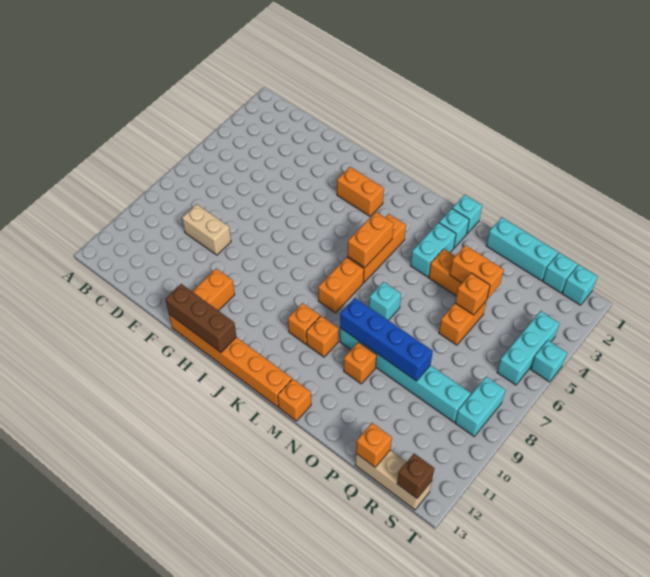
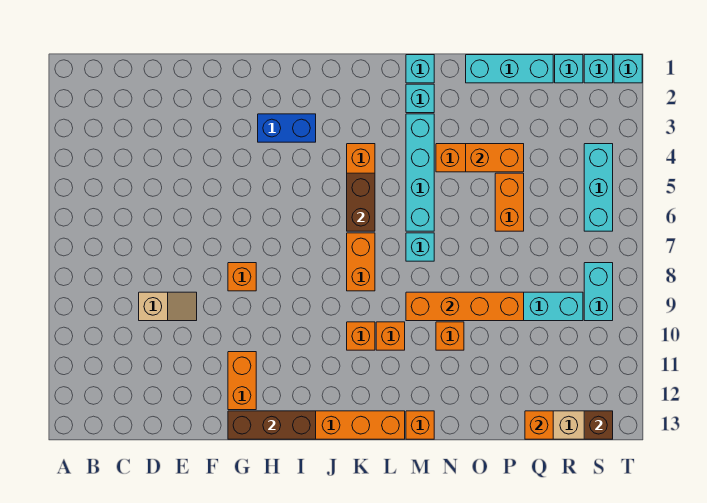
tan 1x2 brick [182,204,231,255] -> tan 1x2 slope [139,292,197,321]
orange 1x2 brick [337,167,384,216] -> blue 1x2 brick [258,114,316,142]
orange 1x2 brick [348,212,394,268] -> brown 1x2 brick [347,173,375,231]
cyan 1x2 brick [411,223,456,277] -> cyan 1x4 brick [406,114,434,231]
blue 1x4 brick [340,298,433,381] -> orange 1x4 brick [406,292,524,321]
orange 1x1 brick [455,273,490,315] -> orange 1x1 brick moved to [228,263,256,291]
cyan 1x1 brick [531,340,567,382] -> cyan 1x1 brick moved to [614,55,642,83]

